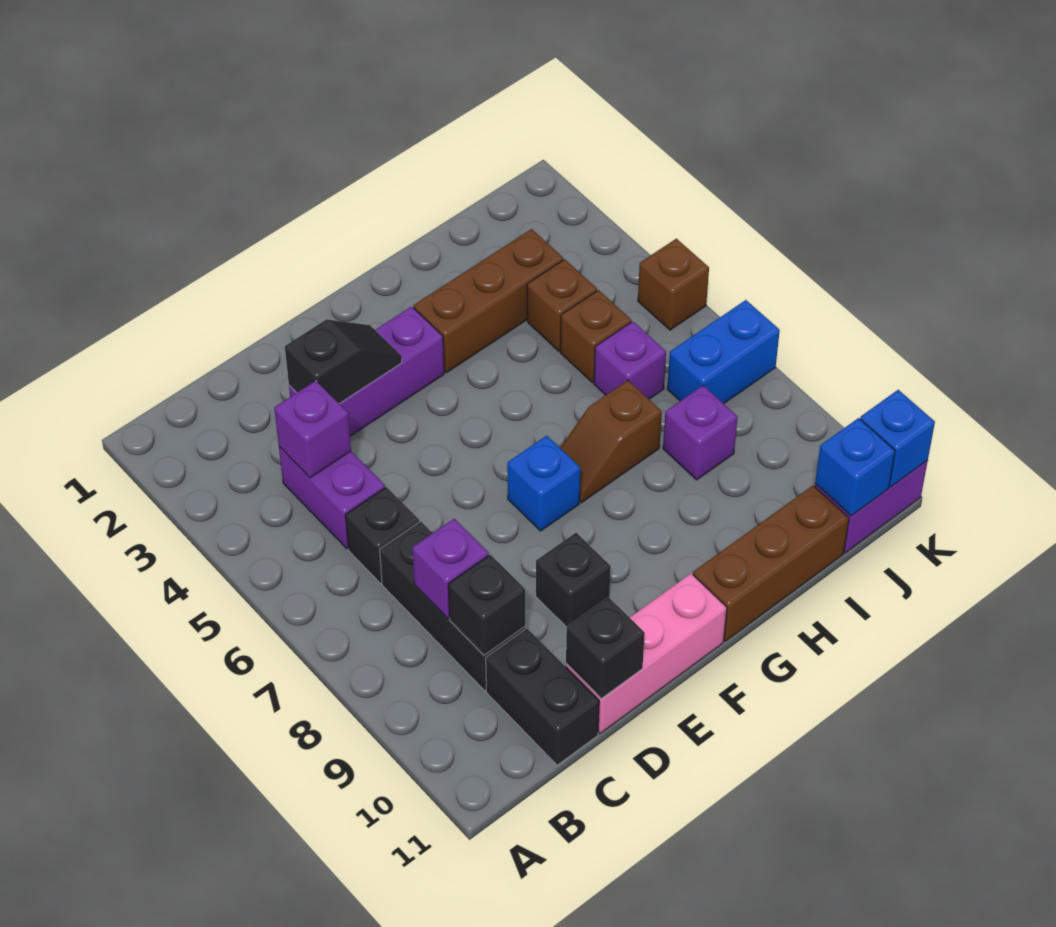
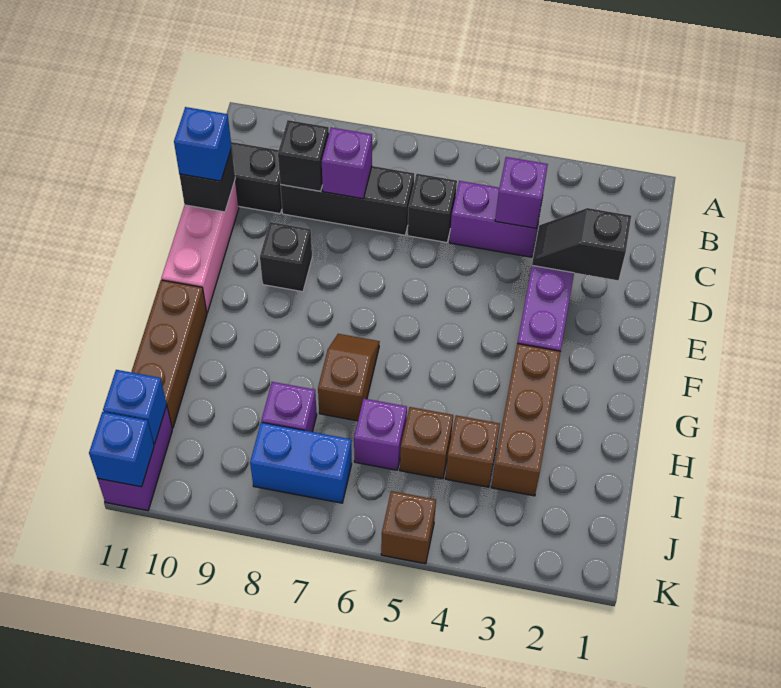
black 1x2 slope [285,319,402,404] -> black 1x2 slope turned to [532,208,631,280]
blue 1x1 brick [507,436,580,531] -> blue 1x1 brick moved to [174,107,232,181]
blue 1x2 brick [667,300,780,404] -> blue 1x2 brick turned to [250,423,352,503]

